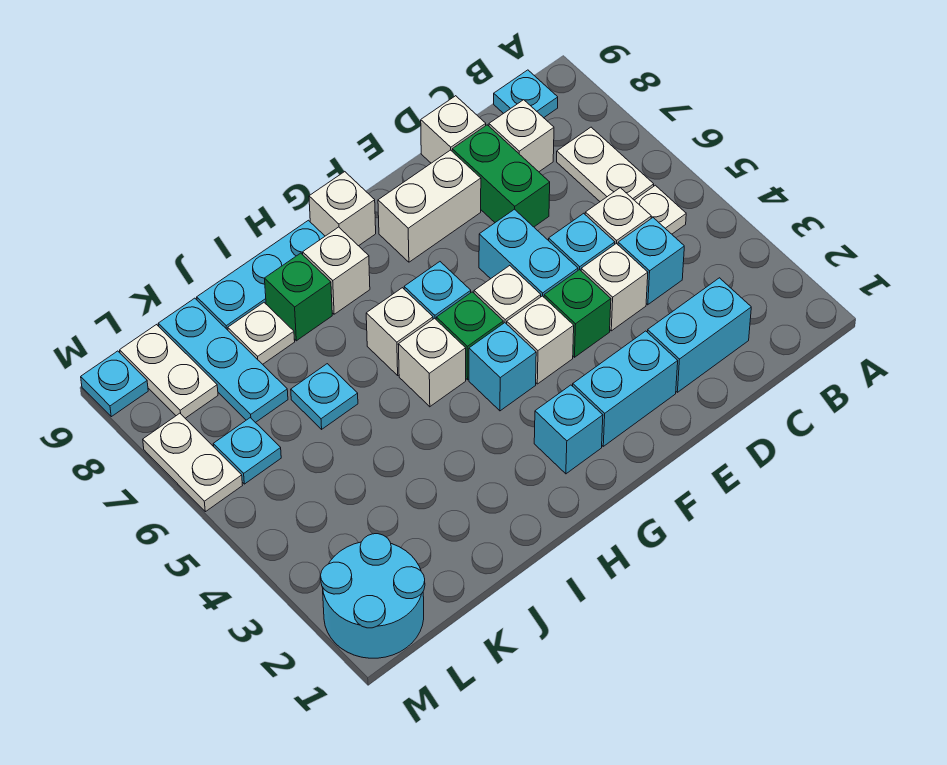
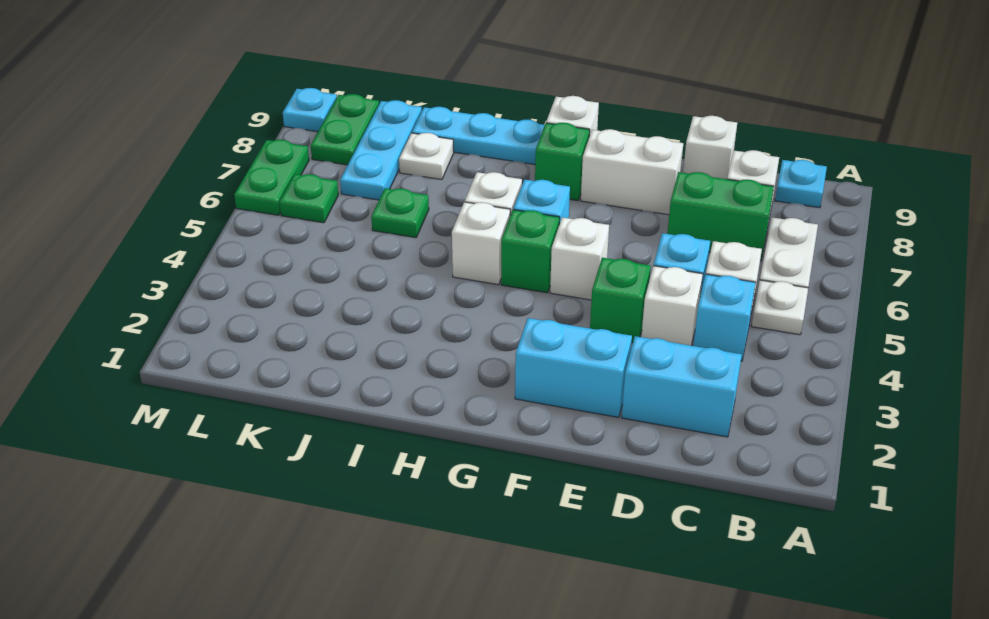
green 1x2 brick [452,125,550,227] -> green 1x2 brick turned to [667,172,774,260]
cyan 1x2 brick [479,209,578,297] -> none
white 1x1 brick [507,296,574,384] -> none
cyan 1x1 brick [534,385,603,474] -> none
cyan 1x1 brick [469,323,536,411] -> none
white 1x1 brick [303,227,370,314] -> none
green 1x1 brick [265,253,332,341] -> green 1x1 brick moved to [535,123,590,201]
cyan 1x1 plate [291,364,358,429] -> green 1x1 plate [371,188,429,238]
cyan 2x2 round brick [321,534,425,658] -> none
cyan 1x1 plate [213,418,281,484] -> green 1x1 plate [279,174,338,223]
white 1x2 plate [120,325,218,418] -> green 1x2 plate [311,94,379,165]
white 1x2 plate [143,413,243,512] -> green 1x2 plate [234,140,309,215]

